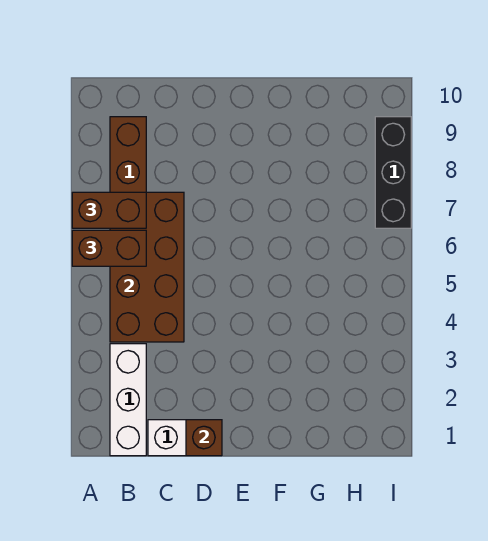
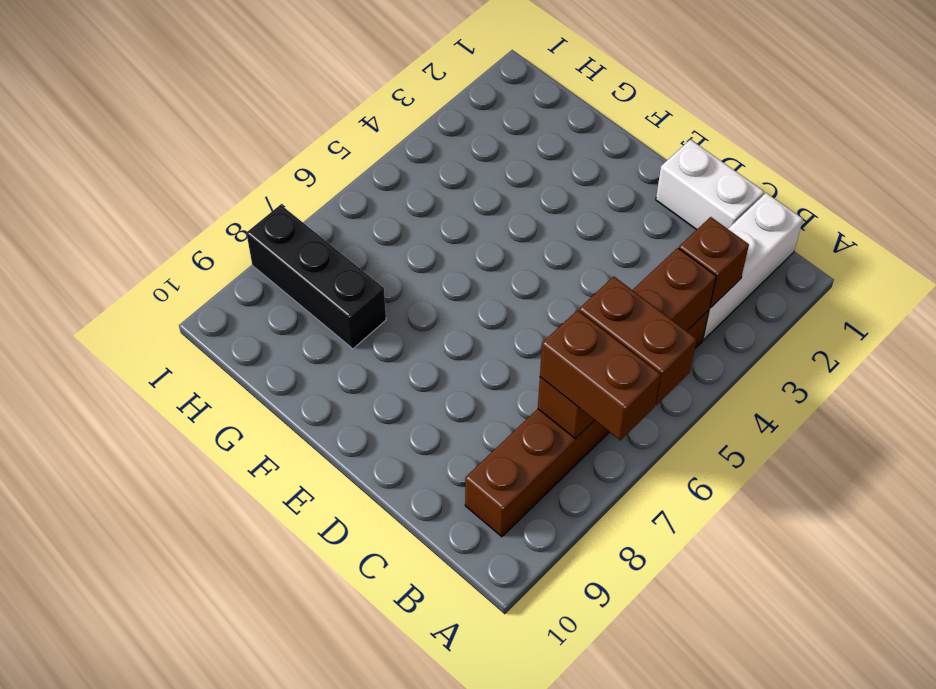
brown 2x4 brick [110,192,184,342] -> brown 1x4 brick [538,248,716,439]
brown 1x1 brick [186,420,222,456] -> brown 1x1 brick moved to [679,217,749,308]
black 1x3 brick [375,117,411,228] -> black 1x3 brick turned to [246,205,386,349]

